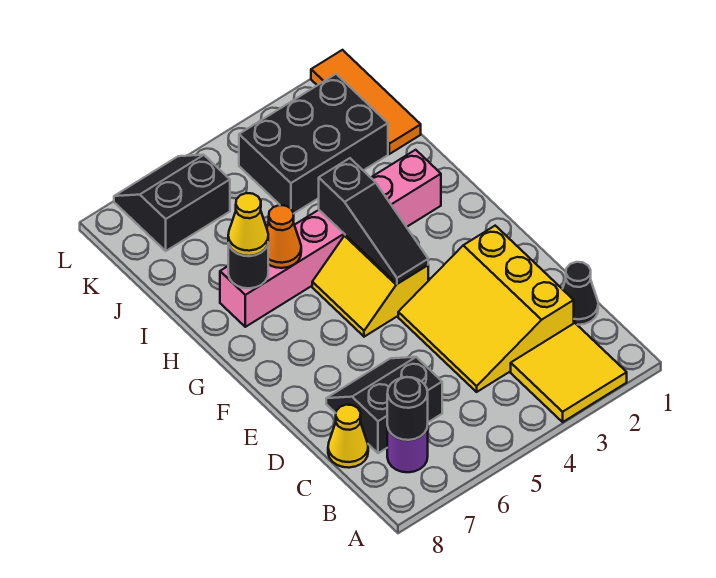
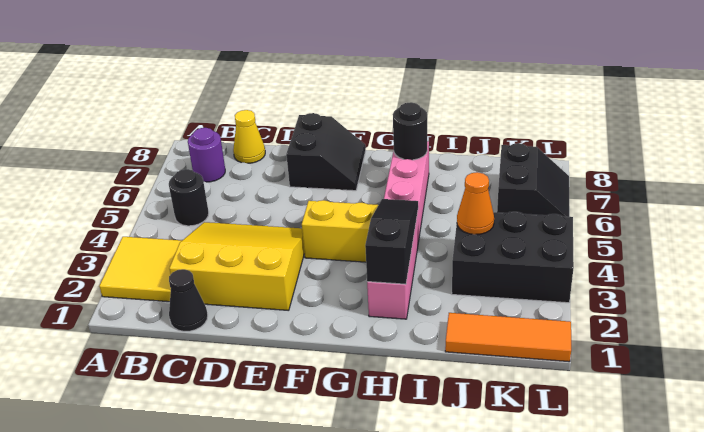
black 1x1 round brick [387,377,428,440] -> black 1x1 round brick moved to [169,169,209,226]
black 2x2 slope [326,357,442,453] -> black 2x2 slope moved to [286,113,366,191]
black 1x3 slope [319,158,428,284] -> black 1x3 slope turned to [365,199,418,284]
orange 1x1 cone [267,205,301,268] -> orange 1x1 cone moved to [457,172,494,235]
yellow 1x1 cone [228,193,268,256] -> none
black 2x3 brick [239,74,388,213] -> black 2x3 brick turned to [452,212,574,303]

